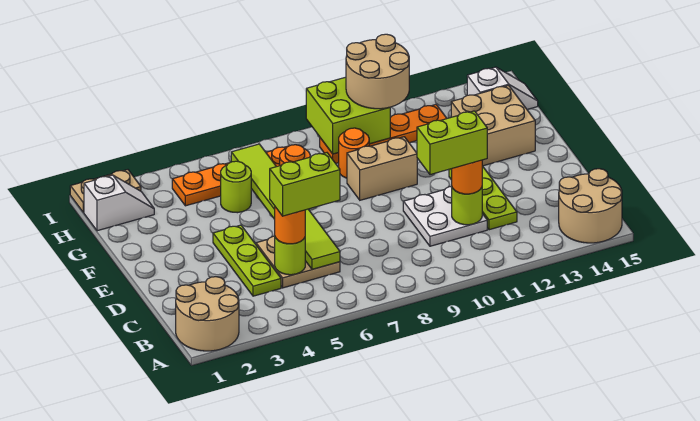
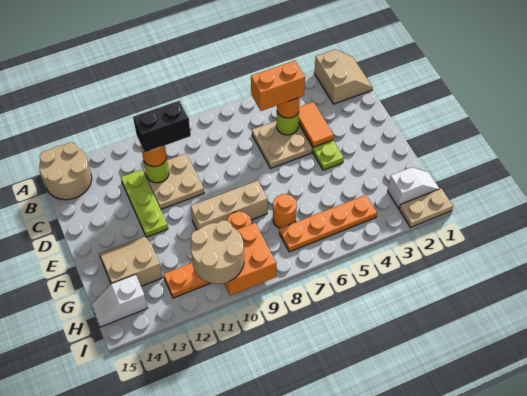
tan 2x2 round brick [176,277,239,351] -> tan 2x2 slope [314,50,373,104]
none -> orange 1x2 tile [298,102,334,147]
lime 1x2 brick [270,153,340,216] -> orange 1x2 brick [251,60,305,111]
lime 1x6 tile [231,144,340,269] -> none
white 2x2 plate [403,186,487,246] -> tan 2x2 plate [143,154,204,209]
lime 1x2 brick [417,111,487,175] -> black 1x2 brick [133,100,191,152]
tan 1x2 brick [347,137,417,200] -> tan 1x3 brick [191,180,268,230]
tan 2x2 brick [451,85,535,166] -> tan 2x2 slope [99,236,163,286]
lime 1x1 round brick [221,161,251,213] -> none
white 1x2 slope [84,175,154,231] -> white 1x2 slope turned to [388,167,440,208]
lime 2x2 brick [306,77,390,154] -> orange 2x2 brick [224,223,276,296]

